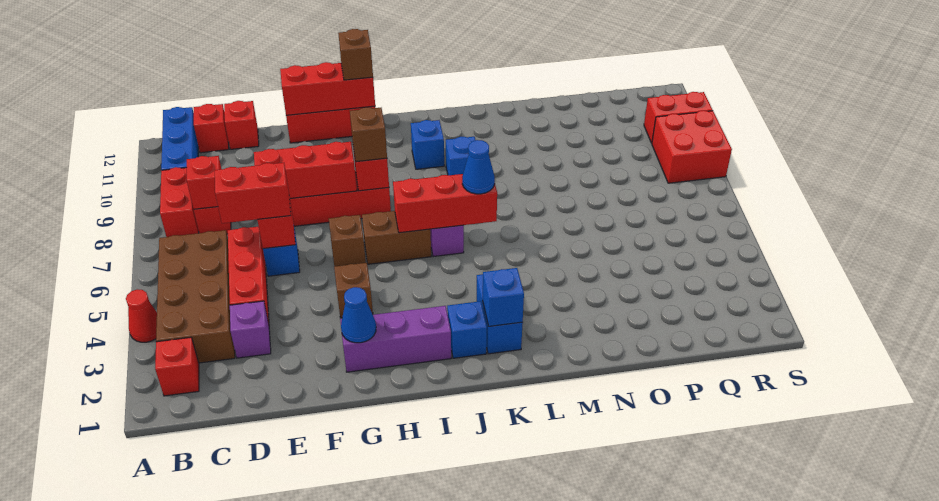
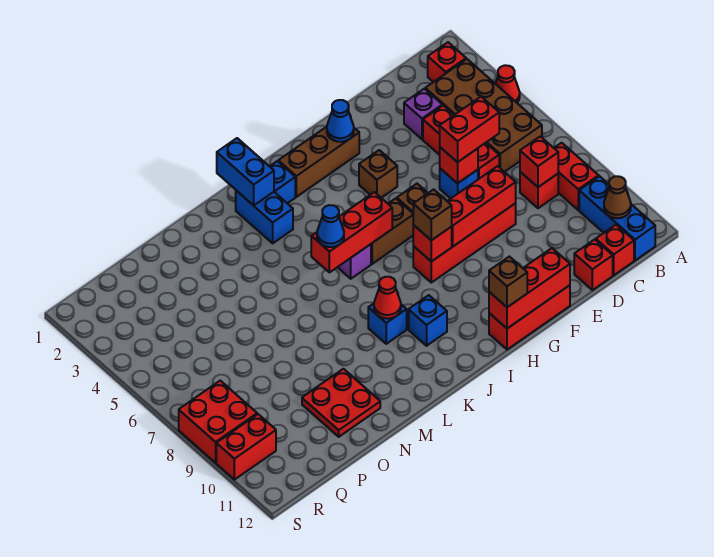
none -> brown 1x1 cone [604,176,631,218]
purple 1x3 brick [340,306,451,372] -> brown 1x3 brick [278,127,359,197]
blue 1x1 brick [483,268,524,326] -> blue 1x2 brick [217,138,274,205]
none -> red 1x1 cone [374,277,401,319]
none -> red 2x2 plate [302,369,380,437]

